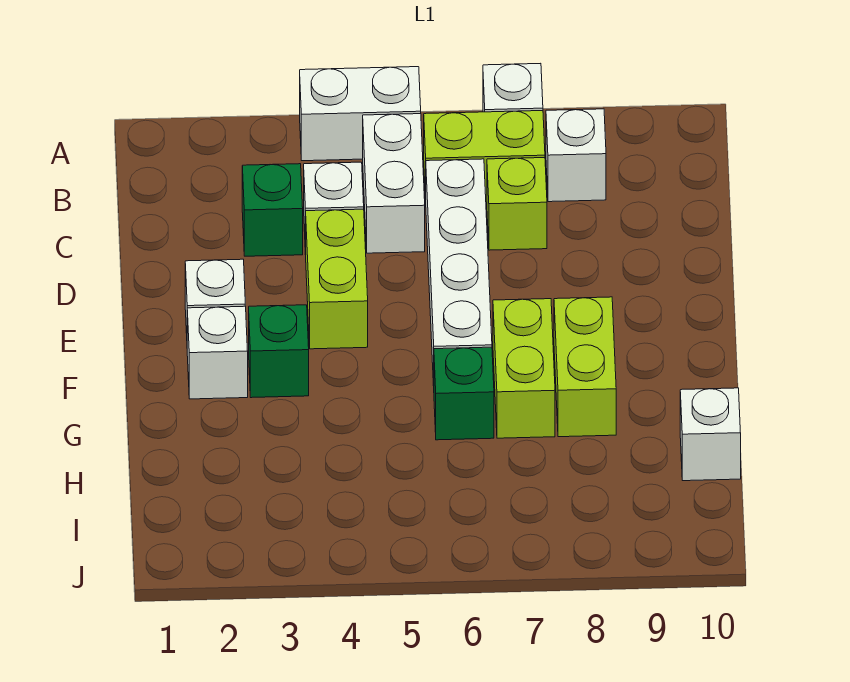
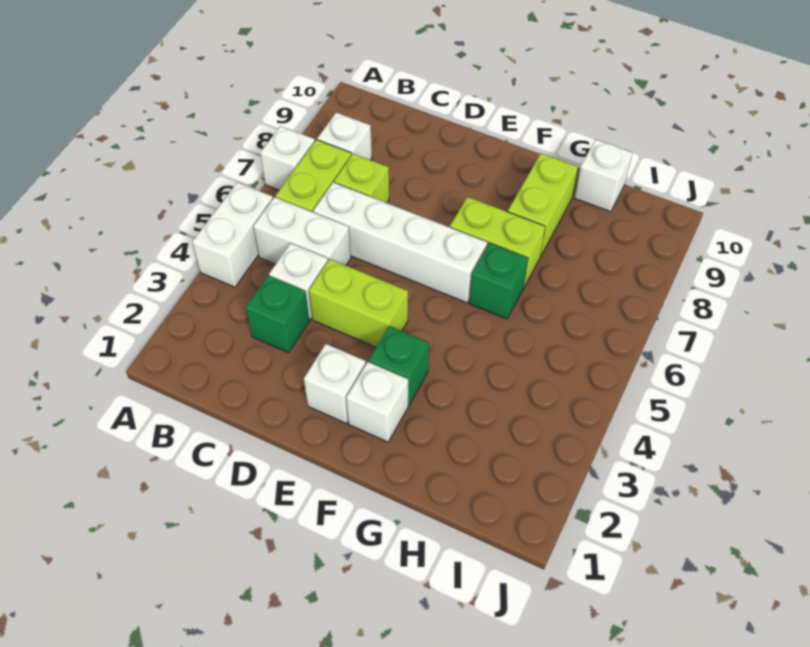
lime 1x2 brick [554,297,616,437] -> lime 1x2 brick turned to [508,153,578,255]

